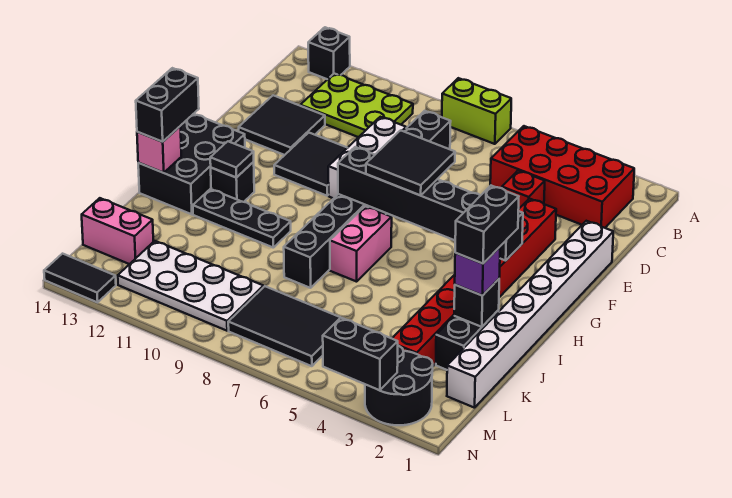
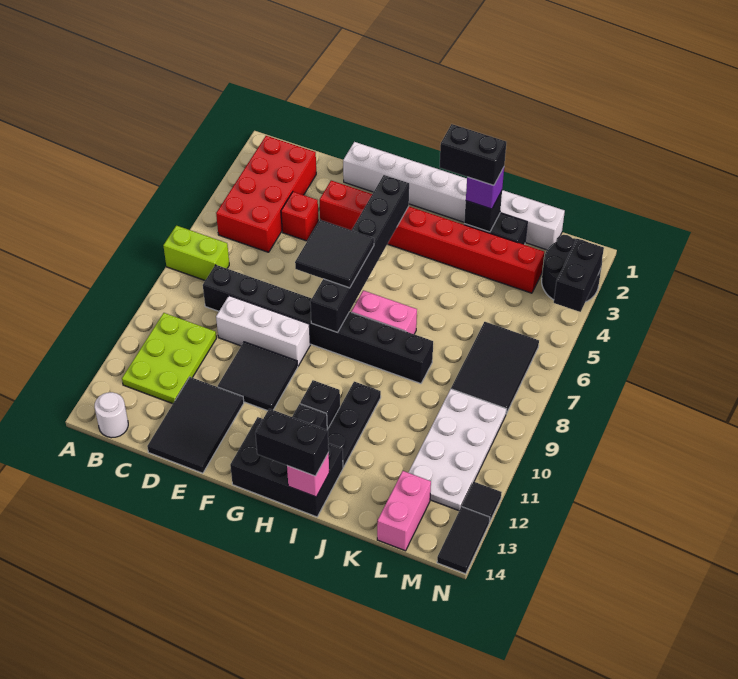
lime 1x2 brick [442,78,511,144] -> lime 1x2 brick turned to [163,226,229,280]
black 1x1 brick [308,27,350,79] -> black 1x1 brick moved to [300,380,340,430]
none -> white 1x1 round brick [95,392,128,438]
black 2x2 tile [239,95,325,155] -> black 2x3 tile [147,377,244,473]
black 1x1 tile [210,141,254,178] -> black 1x1 tile moved to [462,482,502,522]

